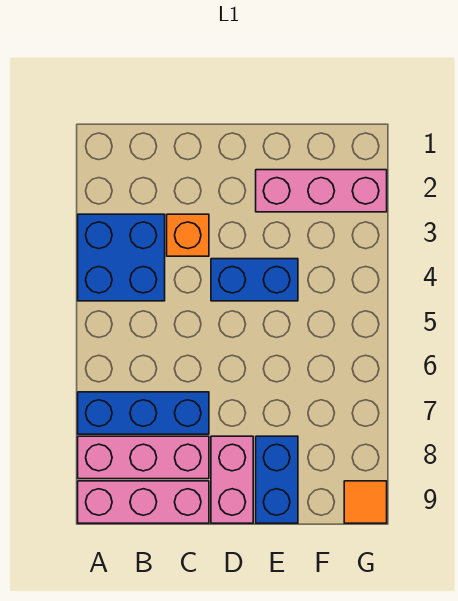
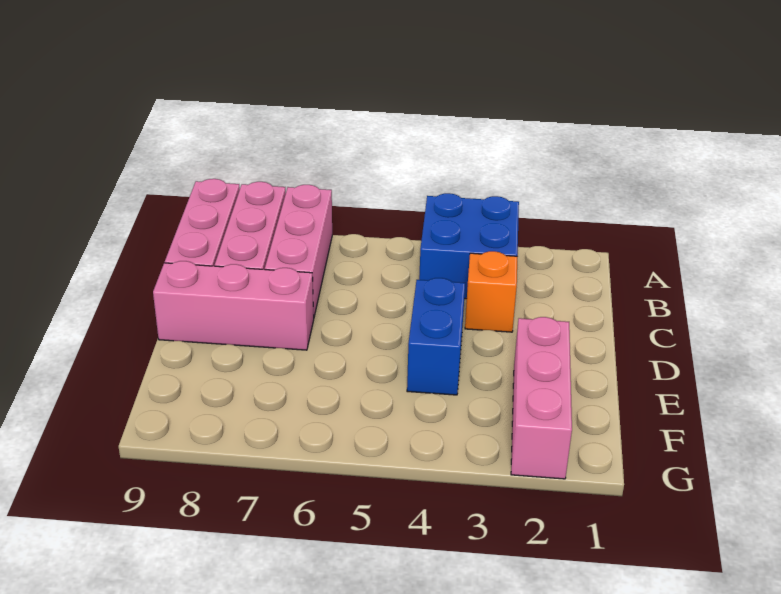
blue 1x3 brick [78,392,209,434] -> pink 1x3 brick [265,185,332,316]
pink 1x2 brick [211,436,253,523] -> pink 1x3 brick [153,261,314,350]
blue 1x2 brick [256,436,298,523] -> none
orange 1x1 tile [344,481,387,523] -> none

